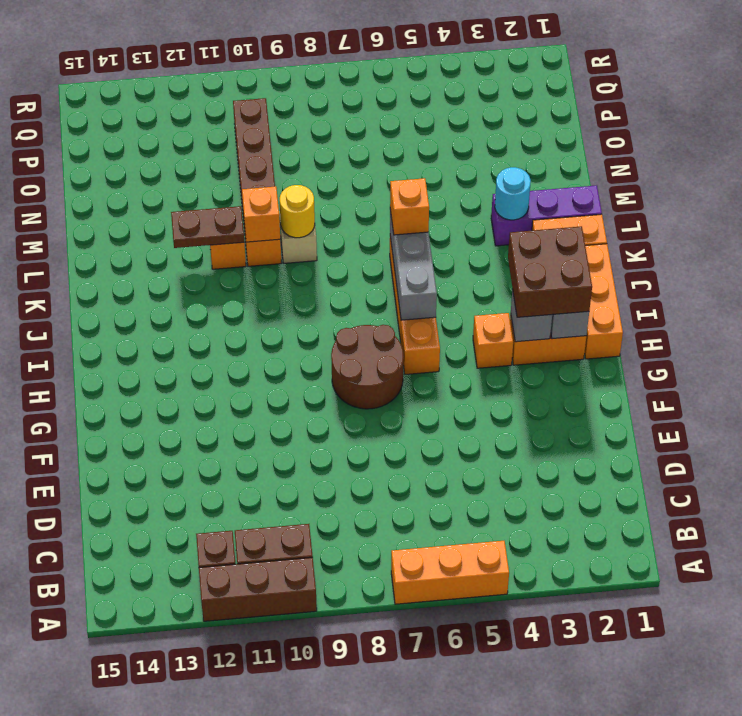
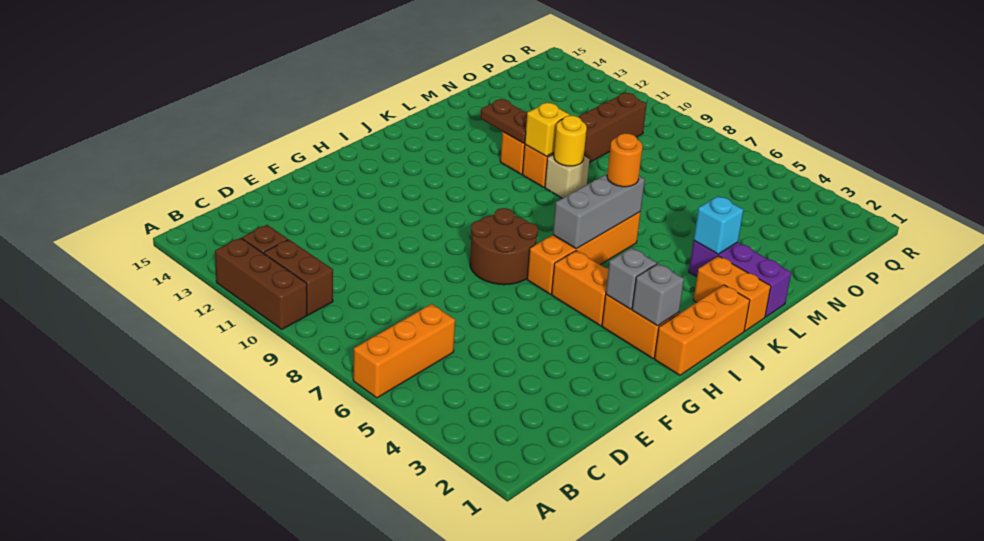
orange 1x3 brick [391,541,509,604] -> orange 1x3 brick turned to [353,304,455,398]
brown 2x2 brick [508,226,592,317] -> none
orange 1x1 brick [473,313,513,368] -> orange 1x2 brick [552,251,609,326]
orange 1x1 brick [390,178,429,235] -> orange 1x1 round brick [607,133,643,187]
cyan 1x1 round brick [495,167,531,220] -> cyan 1x1 brick [694,196,743,254]
orange 1x1 brick [242,186,280,242] -> yellow 1x1 brick [525,102,569,156]

